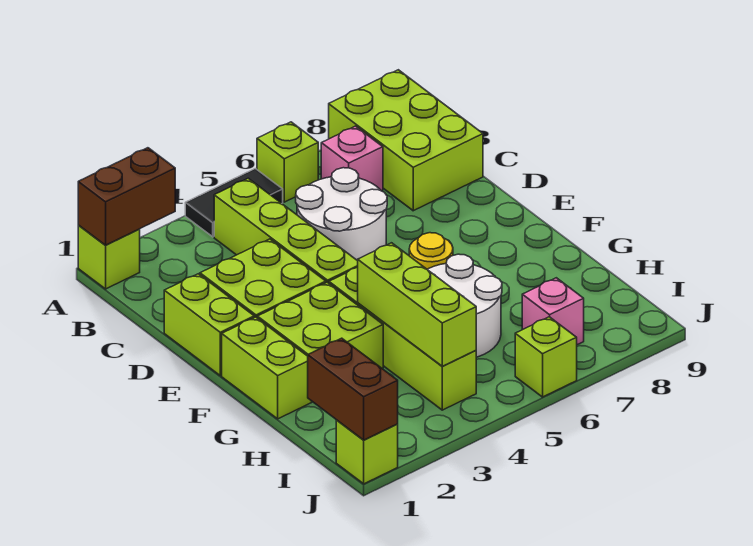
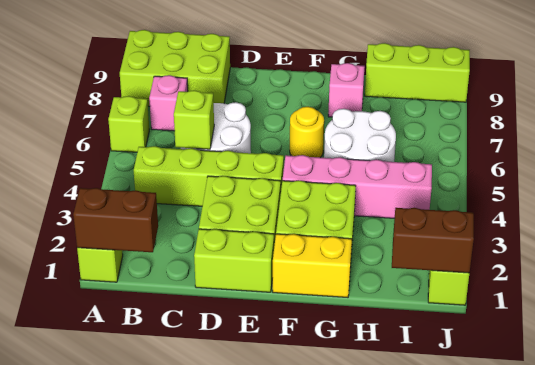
brown 1x2 brick [78,148,175,245] -> brown 1x2 brick turned to [73,188,158,252]
black 1x2 tile [185,169,283,237] -> none
lime 1x2 brick [222,317,312,419] -> yellow 1x2 brick [273,234,352,297]
lime 1x4 brick [329,267,476,410] -> pink 1x4 brick [283,155,432,218]
lime 1x3 brick [358,243,476,366] -> lime 1x3 brick moved to [365,43,470,102]
pink 1x1 brick [522,278,584,345] -> pink 1x1 brick moved to [328,63,365,117]
lime 1x1 brick [515,317,577,397] -> lime 1x1 brick moved to [174,90,214,149]

